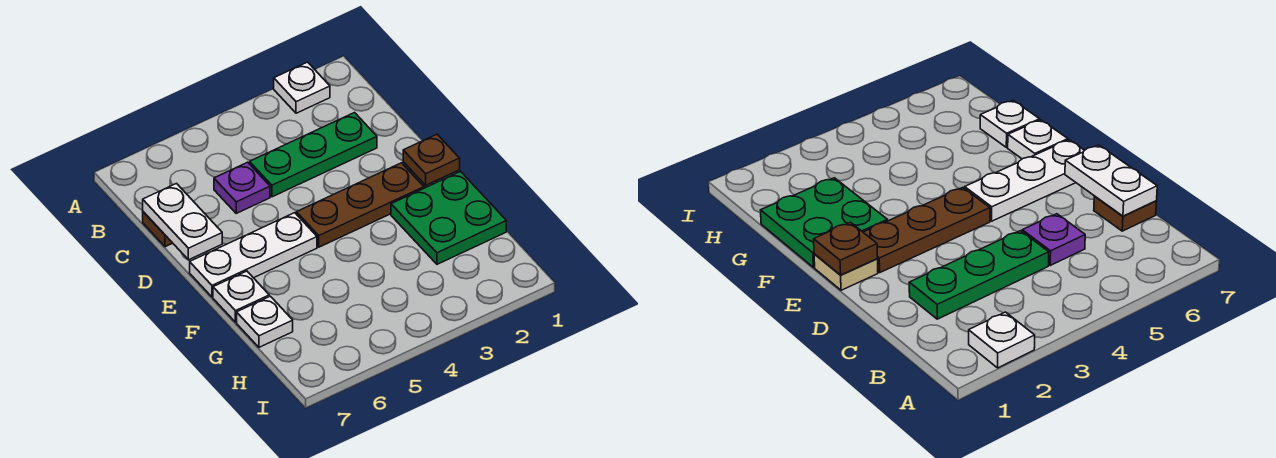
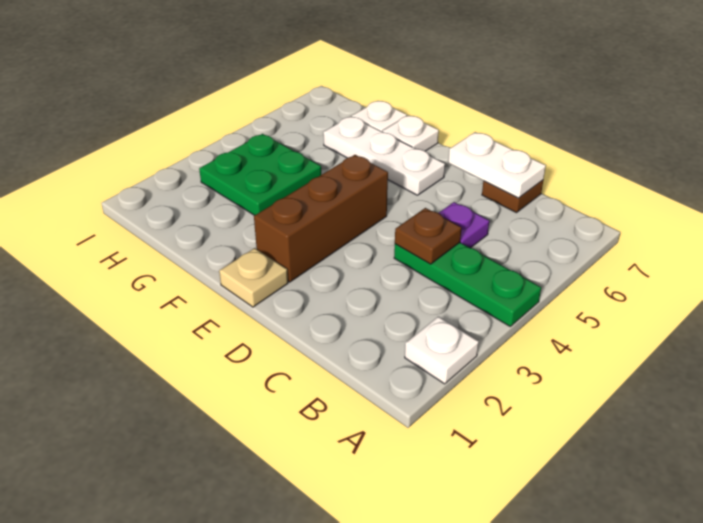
green 1x3 plate [250,113,377,197] -> green 1x3 plate turned to [394,243,541,326]
brown 1x1 plate [403,134,460,185] -> brown 1x1 plate moved to [395,208,462,264]
brown 1x3 plate [296,163,424,247] -> brown 1x3 brick [254,155,388,282]
white 1x3 plate [190,213,317,297] -> white 1x3 plate turned to [323,116,445,195]
green 2x2 plate [391,172,506,264] -> green 2x2 plate moved to [199,134,321,215]

